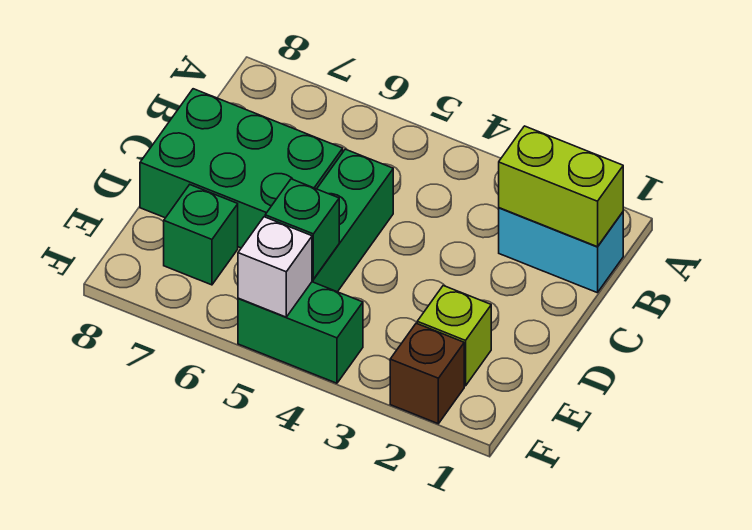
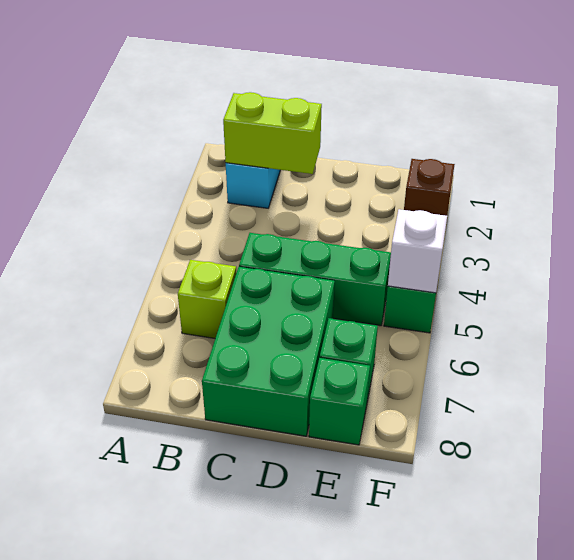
lime 1x2 brick [499,126,623,247] -> lime 1x2 brick turned to [223,92,322,174]
lime 1x1 brick [417,286,491,386] -> lime 1x1 brick moved to [178,260,236,338]
green 1x1 brick [265,179,339,279] -> green 1x1 brick moved to [309,358,370,445]

